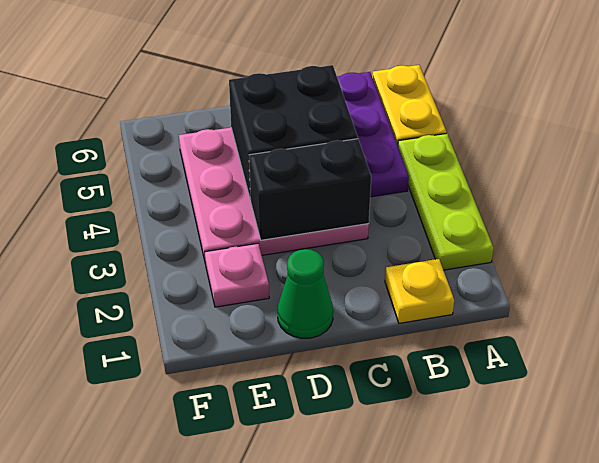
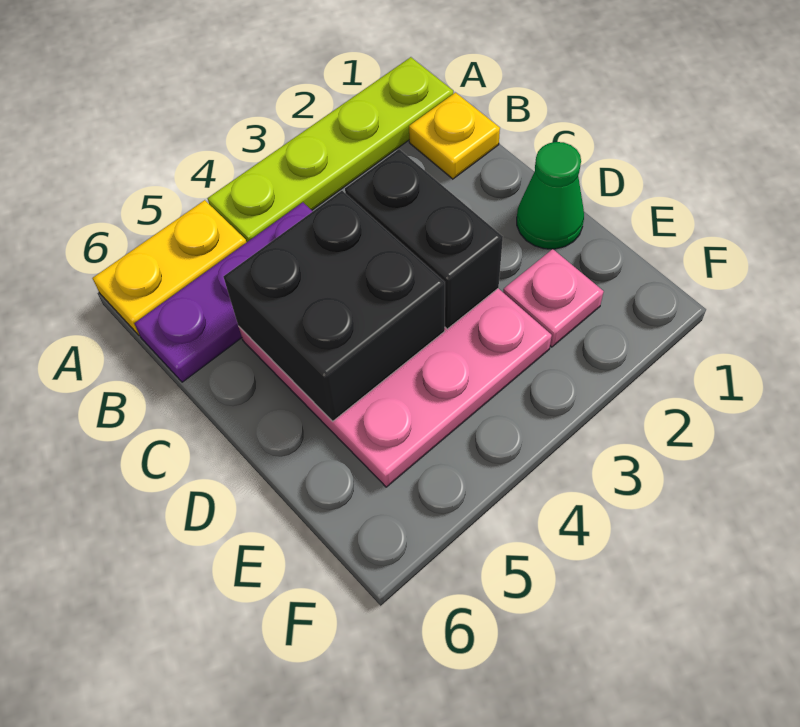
lime 1x3 plate [398,133,494,270] -> lime 1x4 plate [208,57,453,242]

